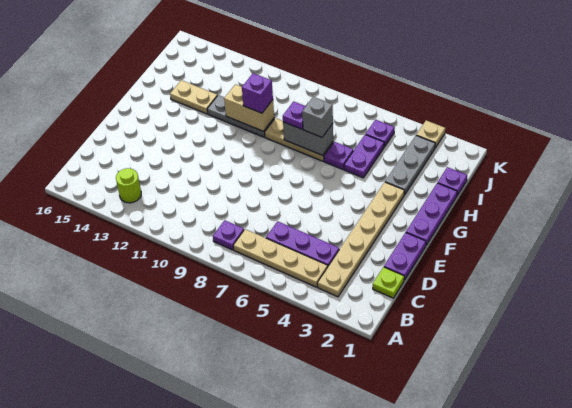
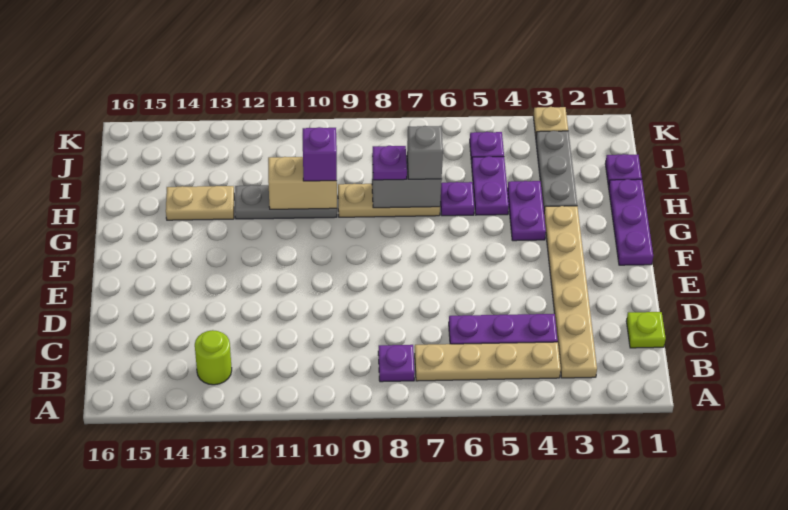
purple 1x2 plate [384,233,426,280] -> purple 1x2 plate moved to [507,181,546,241]

